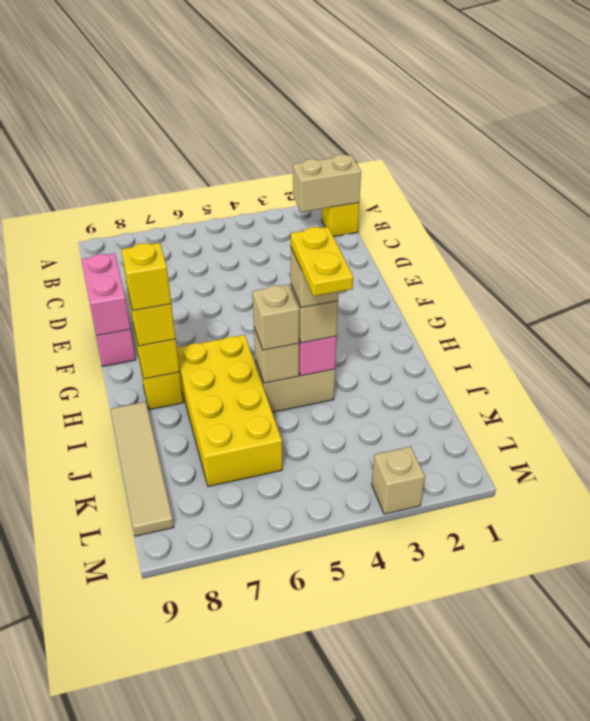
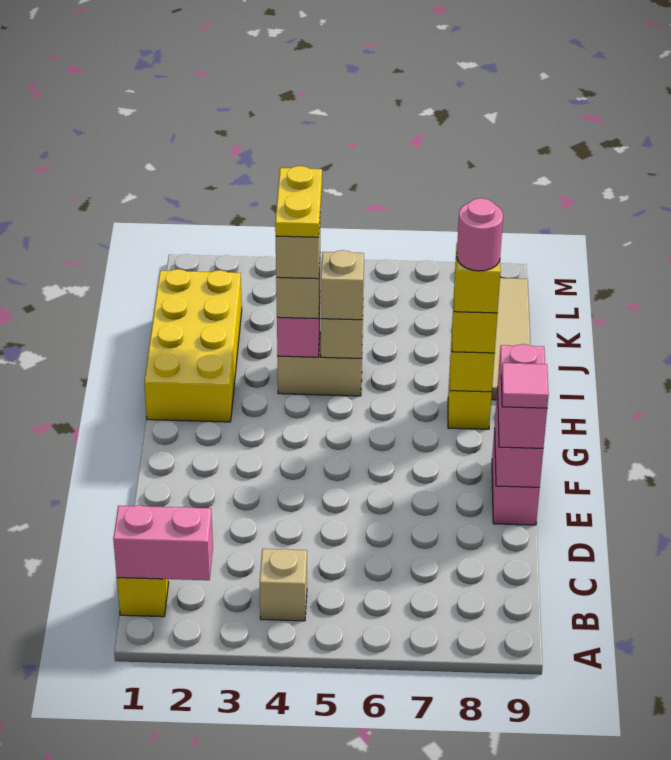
tan 1x2 brick [293,154,361,212] -> pink 1x2 brick [113,505,213,580]
none -> pink 1x2 brick [498,344,547,448]
none -> pink 1x1 tile [501,363,549,408]
yellow 2x4 brick [177,335,282,487] -> yellow 2x4 brick moved to [144,269,242,422]
none -> pink 1x1 round brick [457,198,503,271]
tan 1x1 brick [372,447,425,514] -> tan 1x1 brick moved to [260,549,307,621]

